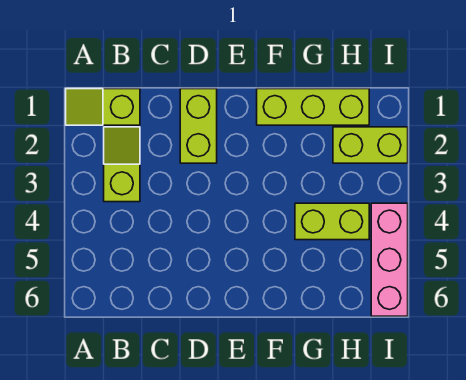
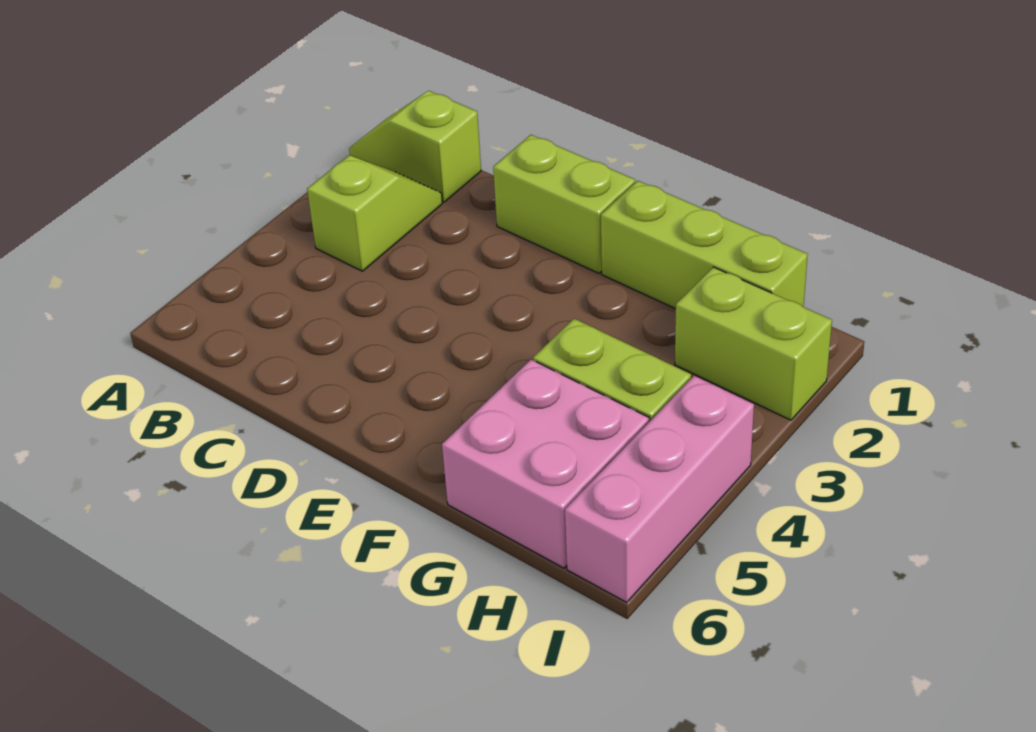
lime 1x2 brick [180,89,217,163] -> lime 1x2 brick turned to [493,135,635,273]
none -> pink 2x2 brick [442,360,649,568]

